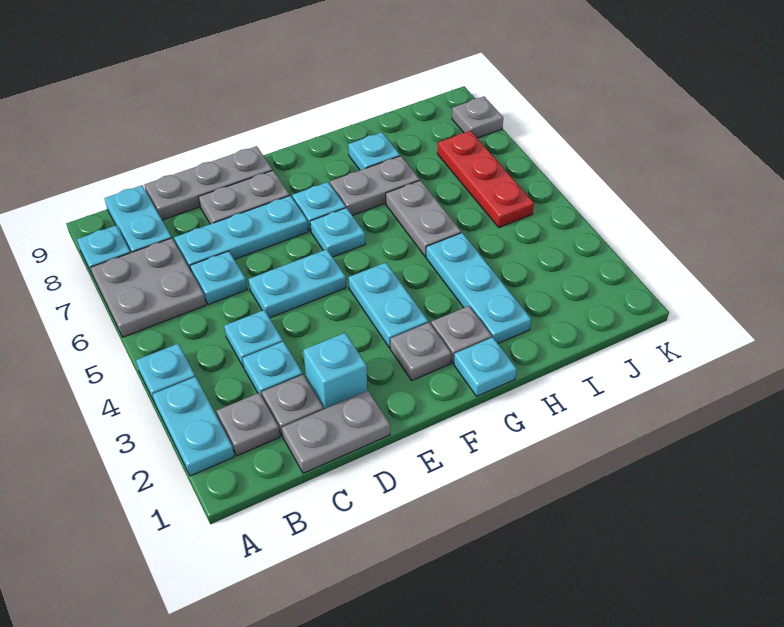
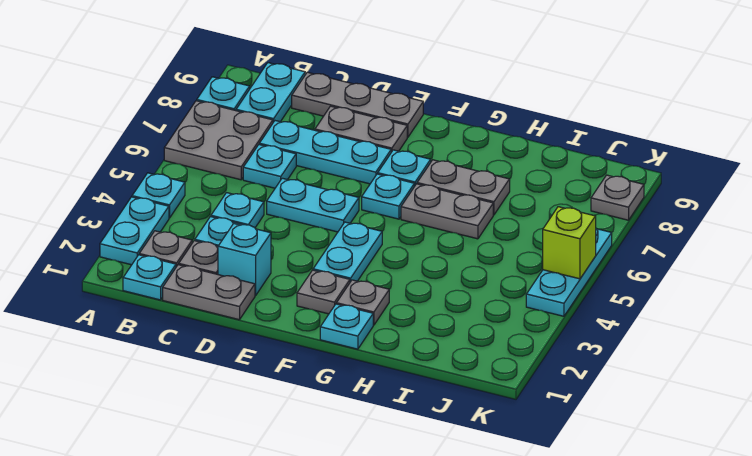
cyan 1x3 plate [426,233,531,343] -> cyan 1x3 plate moved to [526,229,612,316]
grey 1x2 plate [386,180,461,257] -> grey 1x2 plate turned to [401,184,493,239]
cyan 1x1 plate [348,132,400,170] -> cyan 1x1 plate moved to [123,255,176,300]
red 1x3 plate [437,131,534,228] -> none
none -> lime 1x1 brick [543,207,596,279]

